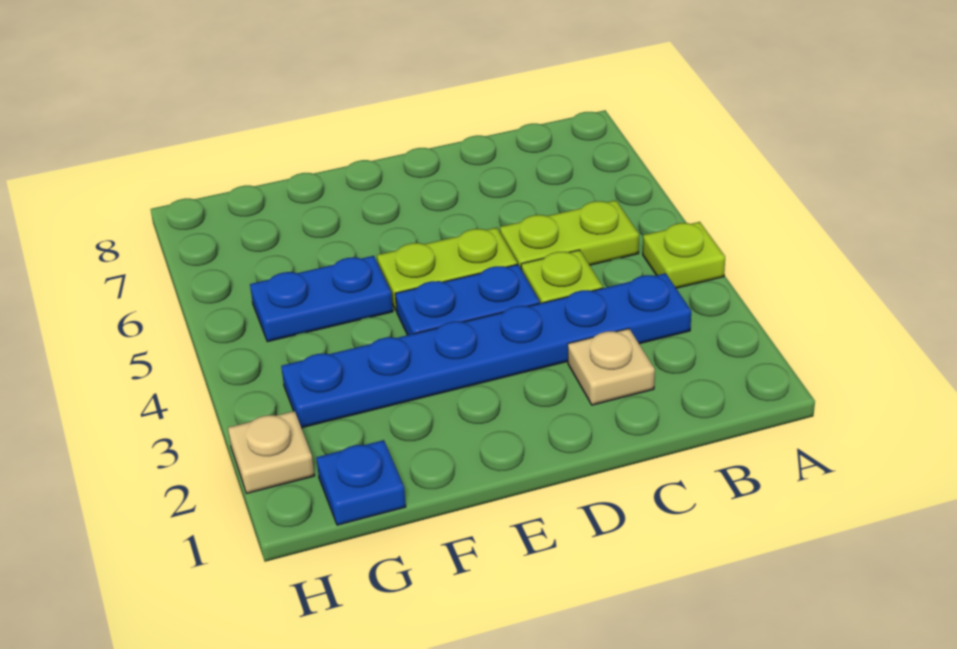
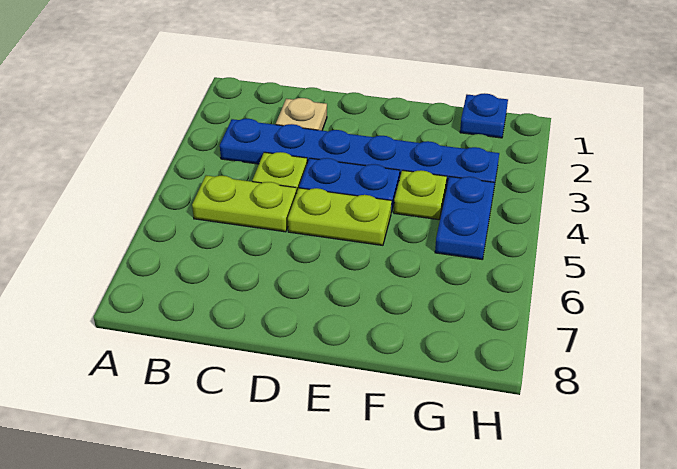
lime 1x1 plate [643,222,725,288] -> lime 1x1 plate moved to [394,170,447,220]
blue 1x2 plate [250,256,393,342] -> blue 1x2 plate turned to [435,177,495,259]
tan 1x1 plate [228,411,315,493] -> none

